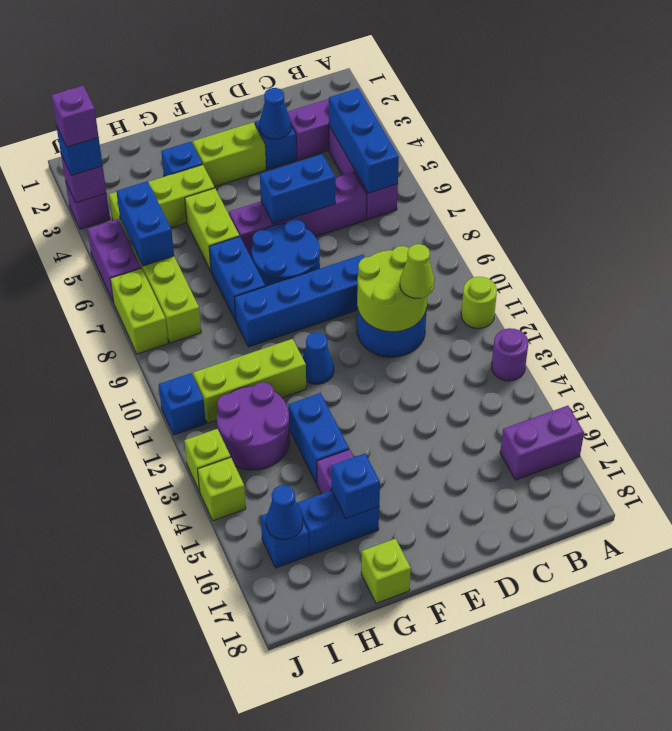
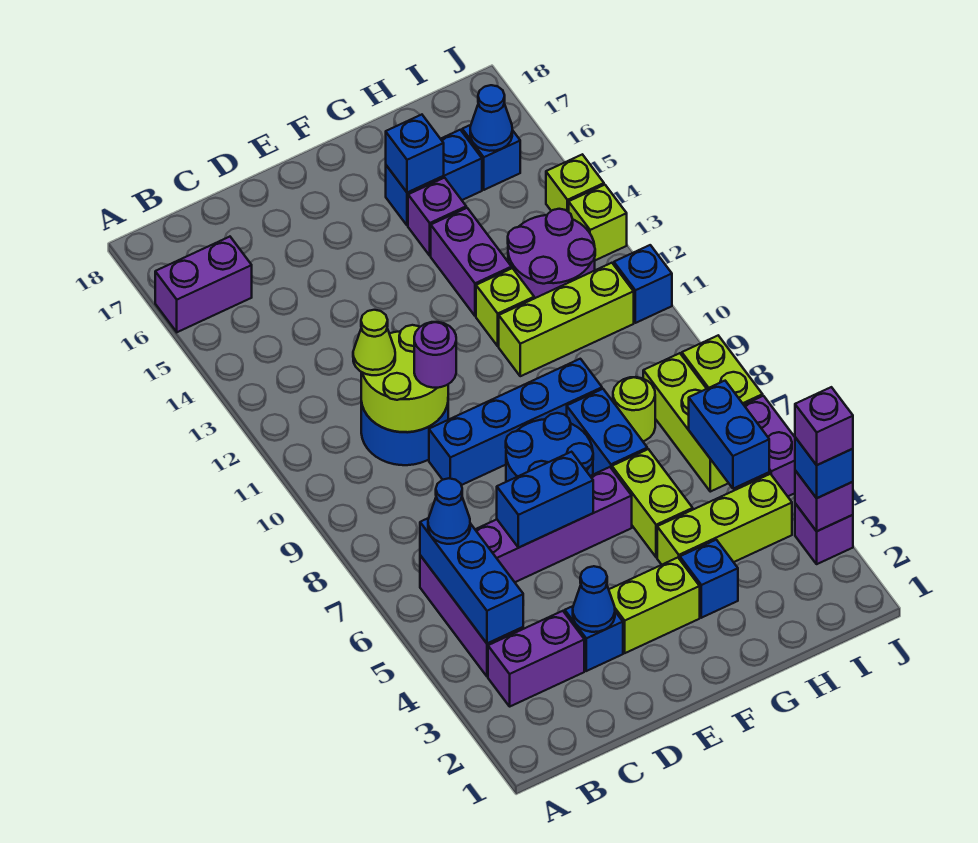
lime 1x1 round brick [461,277,497,329] -> lime 1x1 round brick moved to [613,377,655,441]
purple 1x1 round brick [492,328,528,381] -> purple 1x1 round brick moved to [414,322,456,388]
blue 1x1 cone [303,332,334,384] -> blue 1x1 cone moved to [428,478,470,544]
blue 1x2 brick [288,393,349,484] -> purple 1x2 brick [431,208,512,316]
lime 1x1 brick [361,539,411,603] -> lime 1x1 brick moved to [476,268,534,346]

